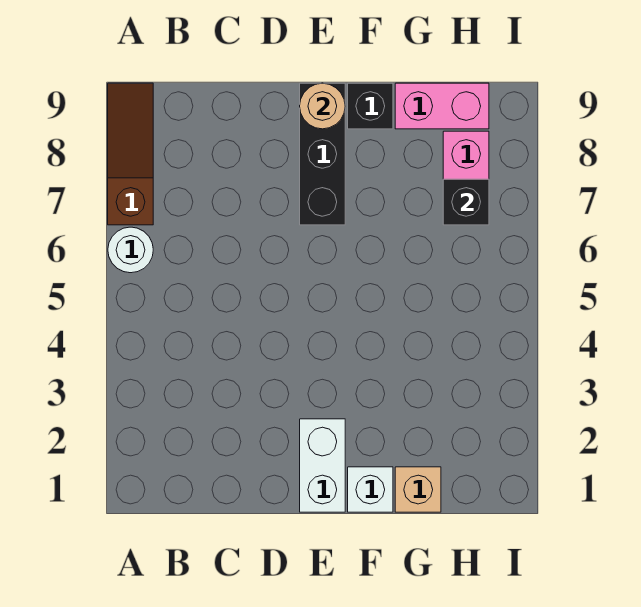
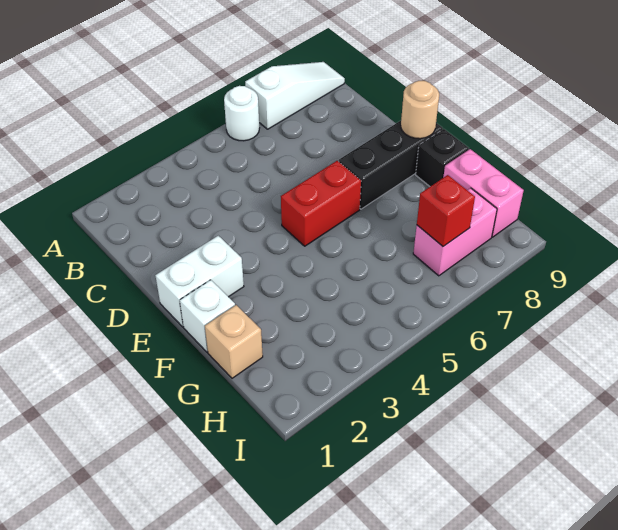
brown 1x3 slope [108,83,153,225] -> white 1x3 slope [245,62,345,129]
none -> red 1x2 brick [281,161,361,246]
black 1x1 brick [443,179,489,225] -> red 1x1 brick [417,175,475,246]

